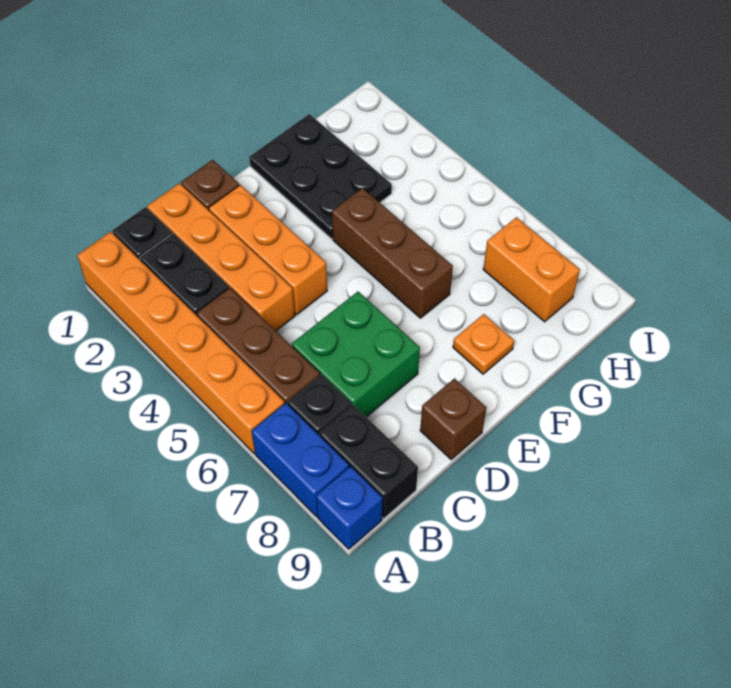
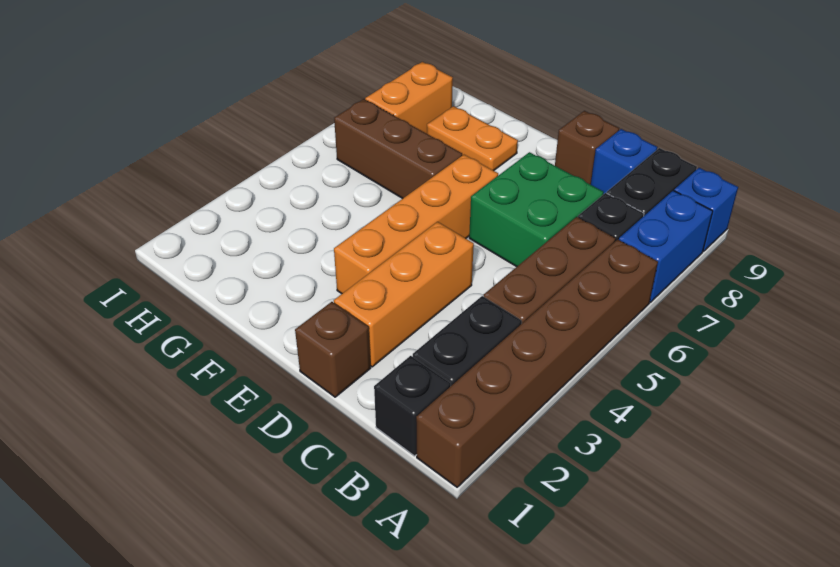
orange 1x6 brick [77,232,285,454] -> brown 1x6 brick [416,239,658,487]
orange 1x4 brick [147,183,295,331] -> orange 1x4 brick moved to [334,155,498,294]
none -> blue 1x1 brick [591,129,657,194]
black 2x3 plate [249,114,392,239] -> none
brown 1x3 brick [332,188,453,318] -> brown 1x3 brick turned to [334,99,462,199]
orange 1x1 plate [453,314,514,374] -> orange 1x2 plate [427,106,518,171]

